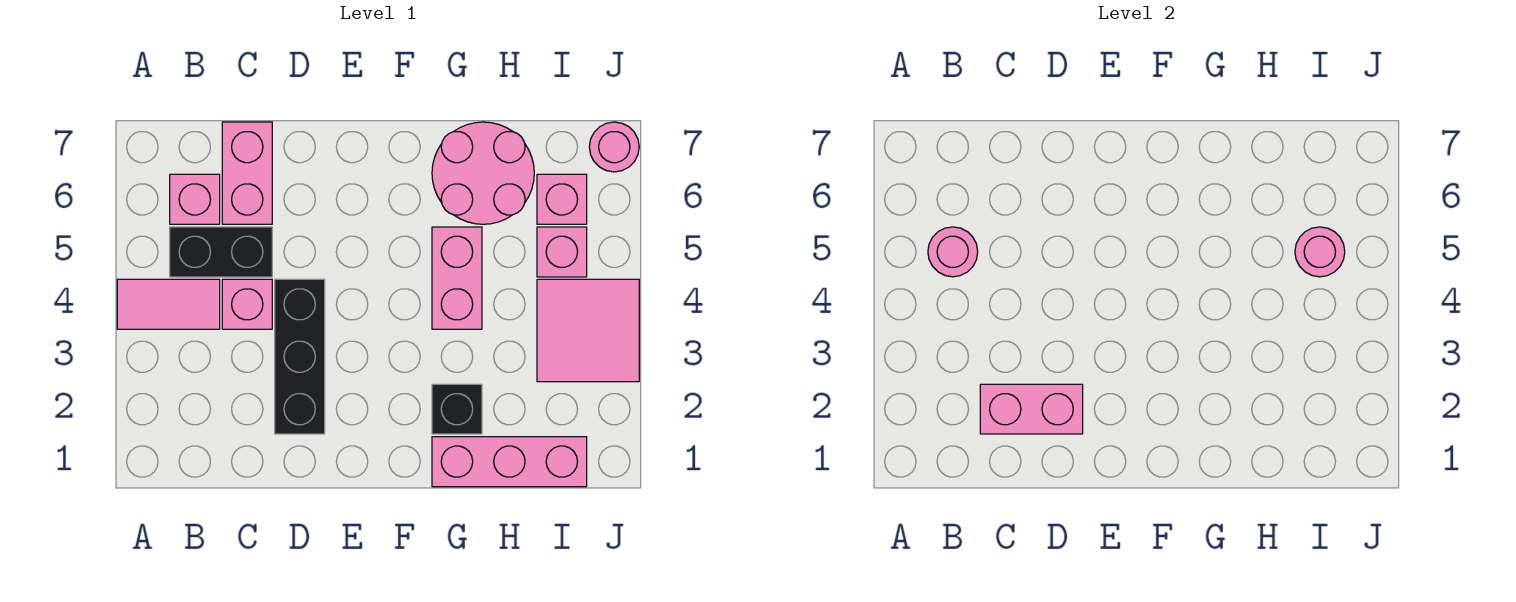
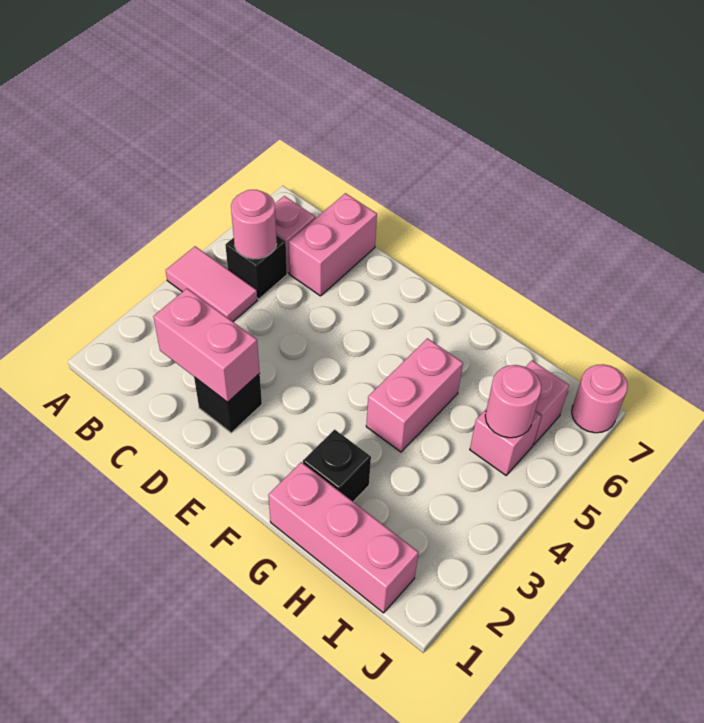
black 1x2 brick [170,227,272,277] -> black 1x1 brick [225,235,287,299]
pink 1x1 brick [222,279,272,329] -> none
black 1x3 brick [275,279,325,434] -> black 1x1 brick [194,374,262,433]
pink 2x2 round brick [432,122,534,224] -> none
pink 2x2 tile [537,279,639,382] -> none

